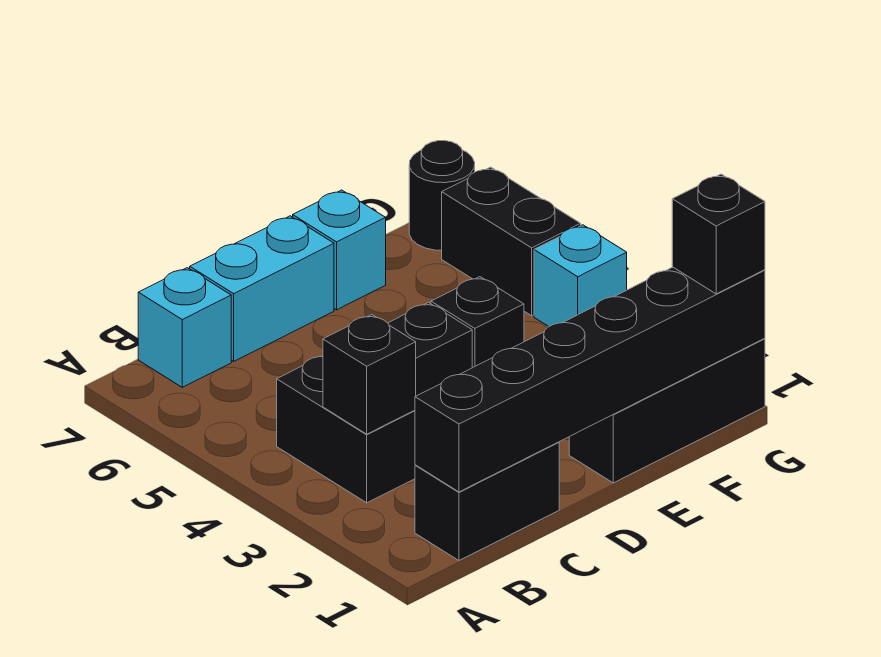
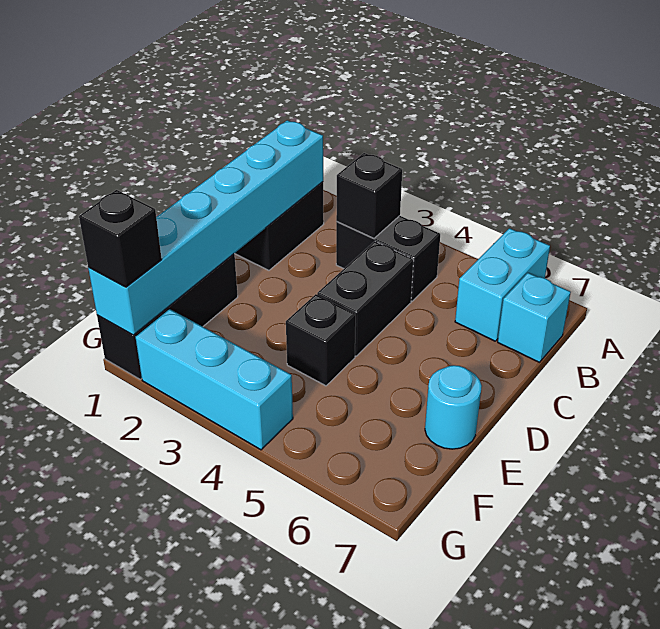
black 1x6 brick [415,267,765,492] -> cyan 1x6 brick [88,120,323,335]
cyan 1x2 brick [190,216,334,361] -> cyan 1x2 brick moved to [455,228,550,341]
cyan 1x1 brick [293,190,386,310] -> cyan 1x1 round brick [425,365,482,449]
cyan 1x1 brick [534,225,627,326] -> cyan 1x3 brick [136,309,293,450]
black 1x2 brick [442,167,581,316] -> none
black 1x1 round brick [409,141,475,250] -> none

